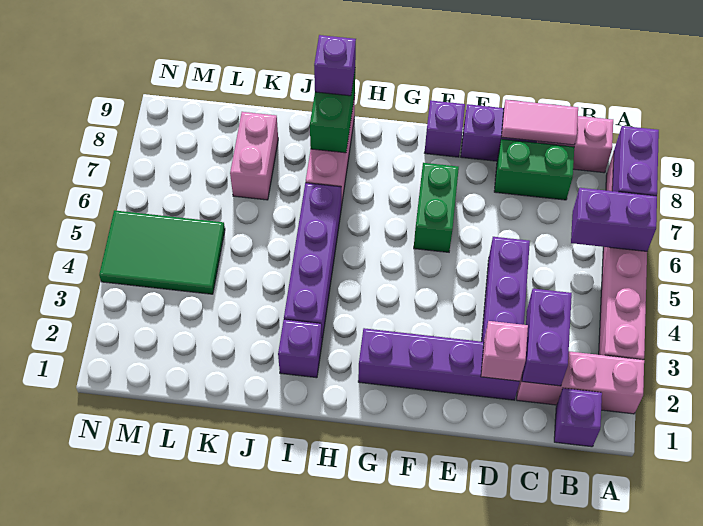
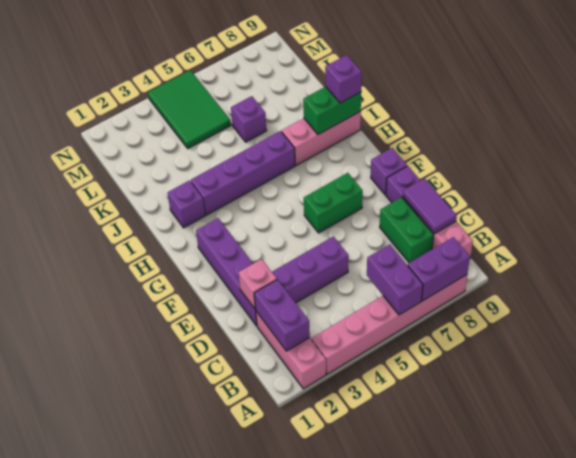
purple 1x1 brick [554,388,602,447] -> purple 1x1 brick moved to [231,96,267,142]
purple 1x2 brick [522,289,572,386] -> purple 1x2 brick turned to [254,280,310,351]
pink 1x2 tile [501,100,578,145] -> purple 1x2 tile [403,178,457,233]
pink 1x2 brick [230,112,278,200] -> none

